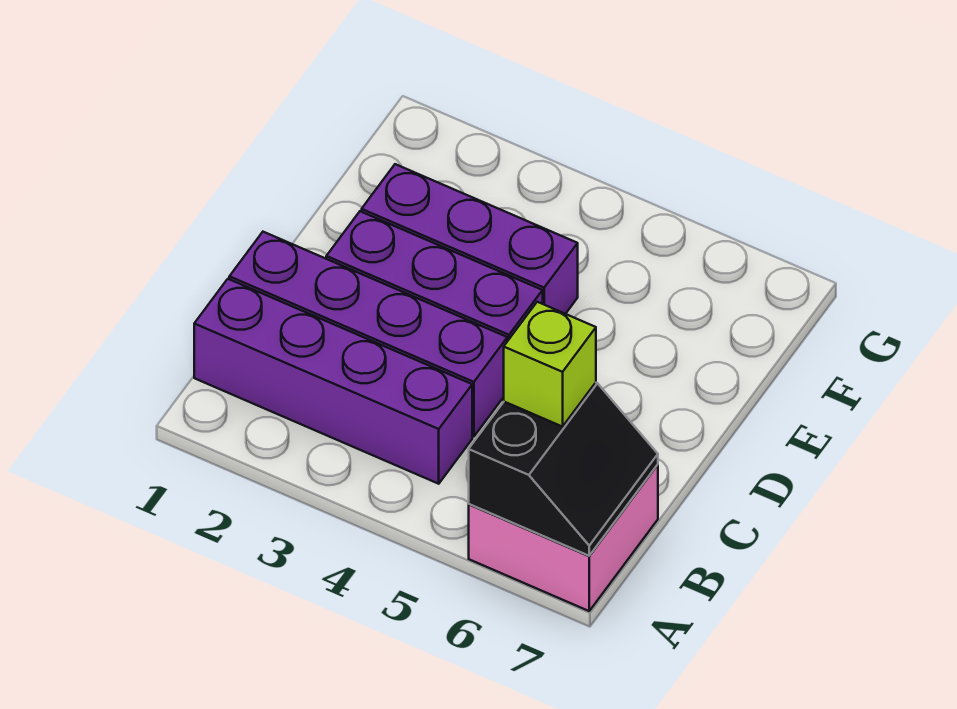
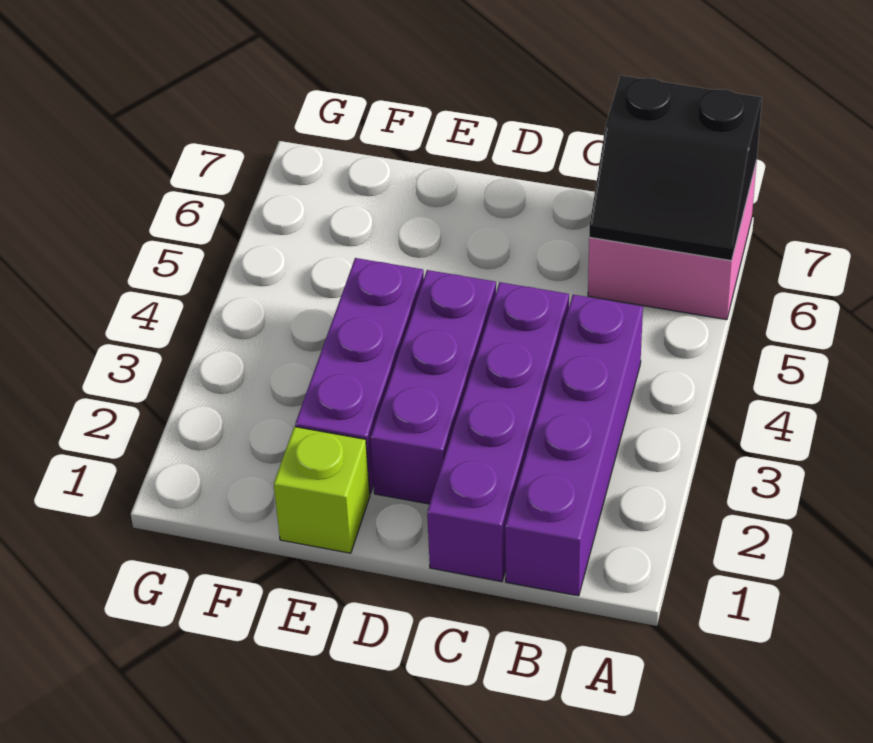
black 2x2 slope [469,383,658,556] -> black 2x2 slope turned to [589,76,762,261]
lime 1x1 brick [504,302,596,427] -> lime 1x1 brick moved to [274,427,370,553]

